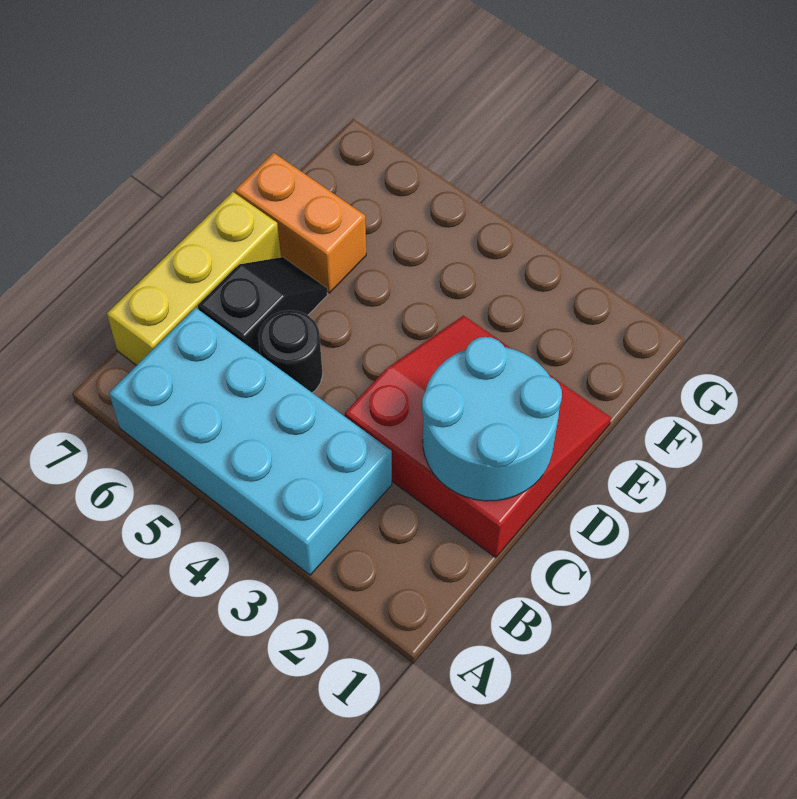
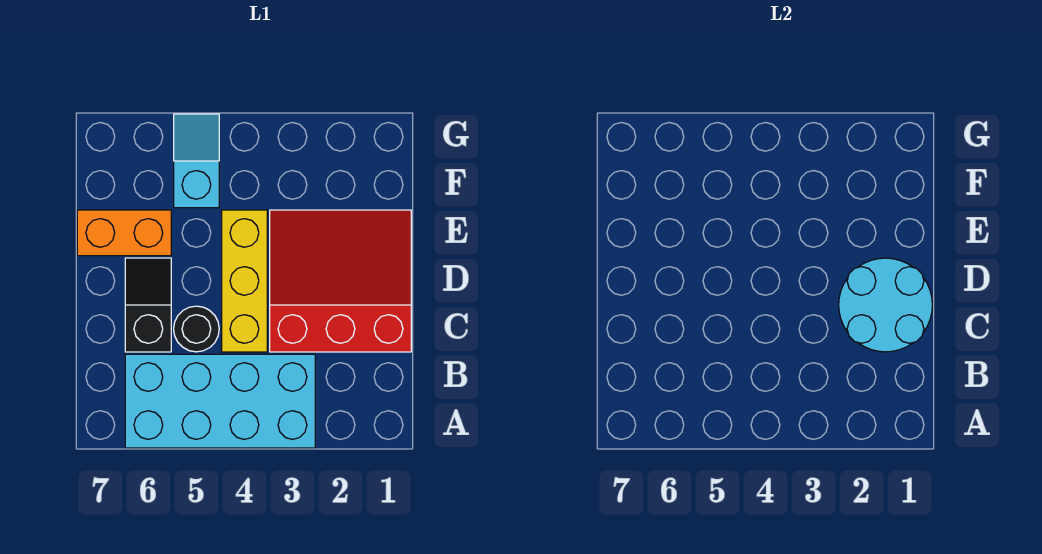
yellow 1x3 brick [107,192,281,365] -> yellow 1x3 brick moved to [222,210,267,352]
none -> cyan 1x2 slope [174,114,219,208]

